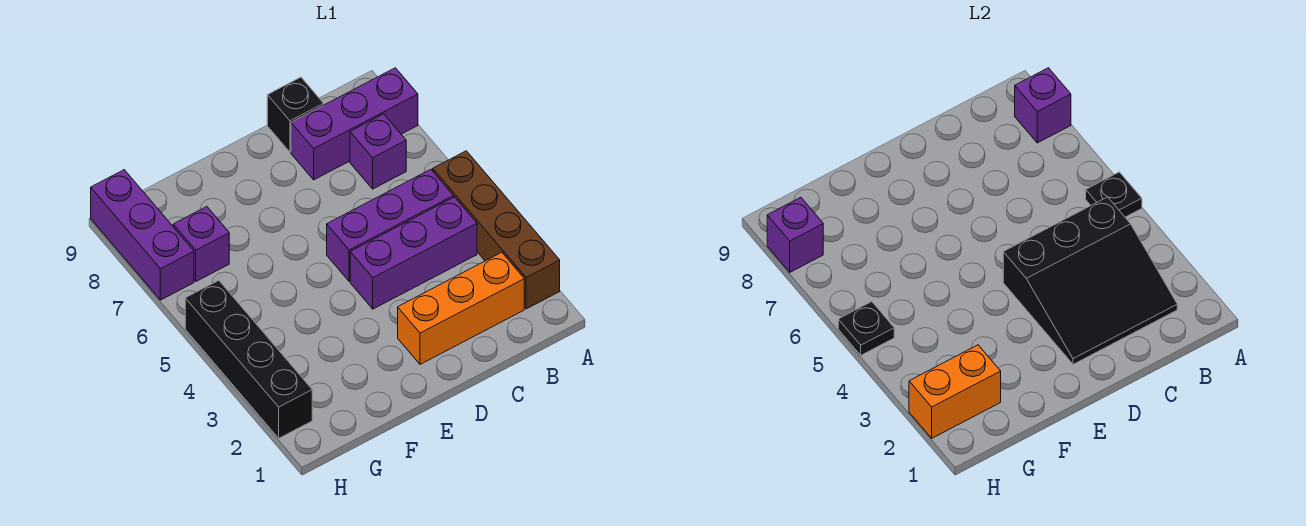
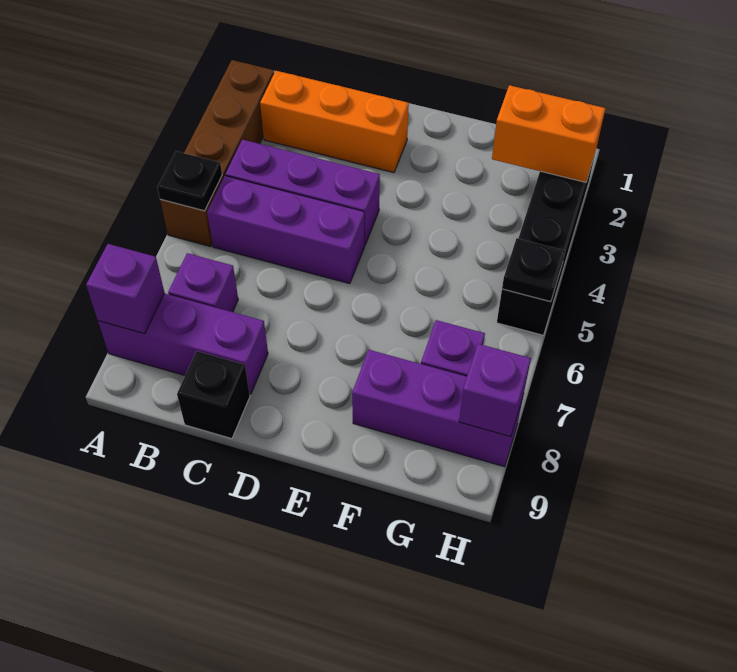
black 3x3 slope [1003,197,1177,364] -> none
purple 1x3 brick [91,170,194,300] -> purple 1x3 brick turned to [352,350,523,467]

